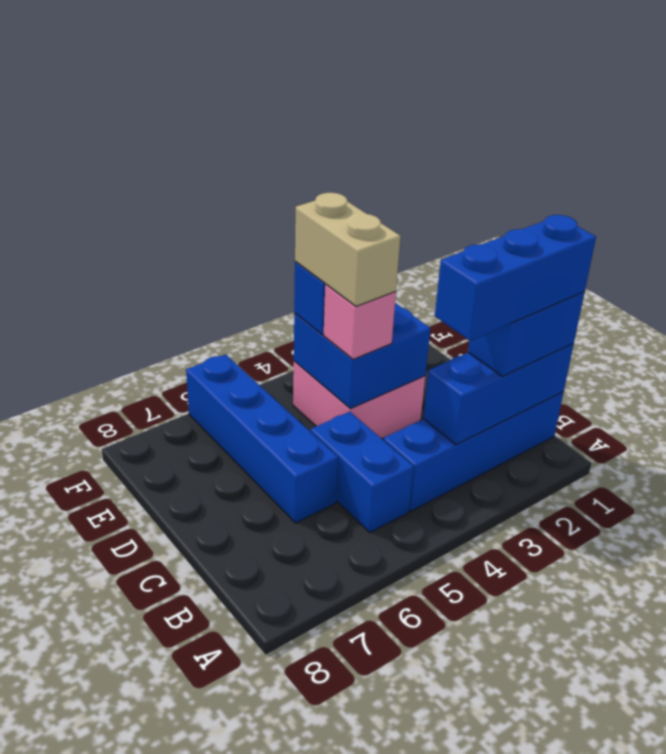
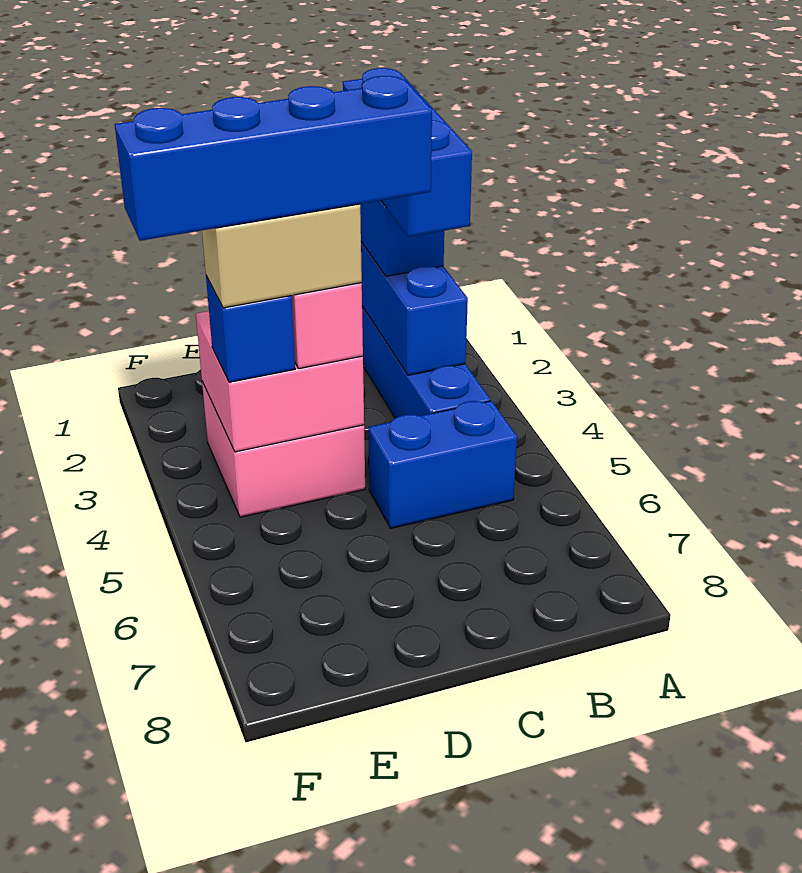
blue 1x4 brick [186,354,338,523] -> blue 1x4 brick moved to [115,76,432,241]
blue 2x2 brick [294,303,430,409] -> pink 2x2 brick [196,311,364,452]

